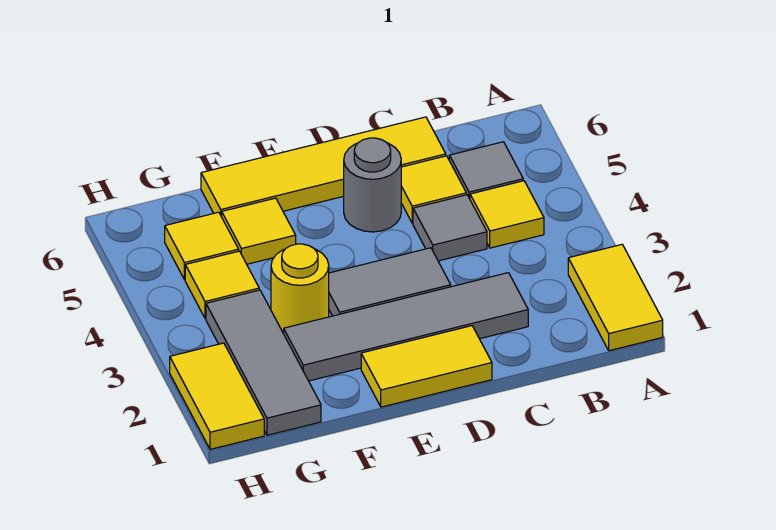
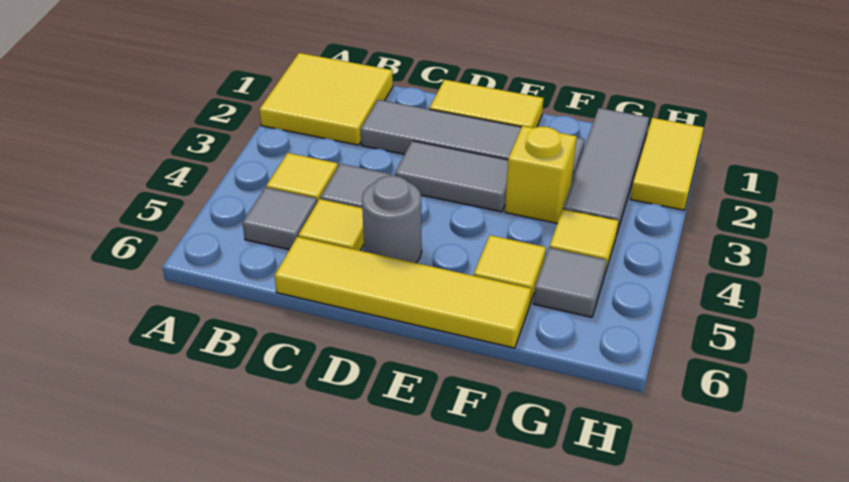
yellow 1x2 tile [568,245,663,351] -> yellow 2x2 tile [259,53,393,145]
yellow 1x1 round brick [271,244,329,334] -> yellow 1x1 brick [505,126,577,223]
yellow 1x1 tile [165,212,239,280] -> grey 1x1 tile [534,248,607,317]

